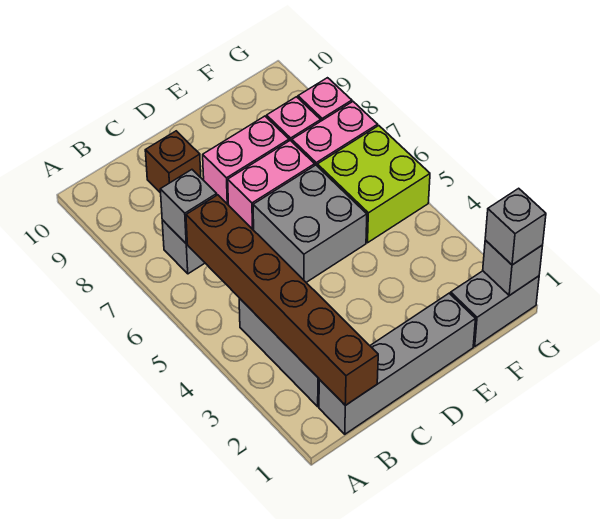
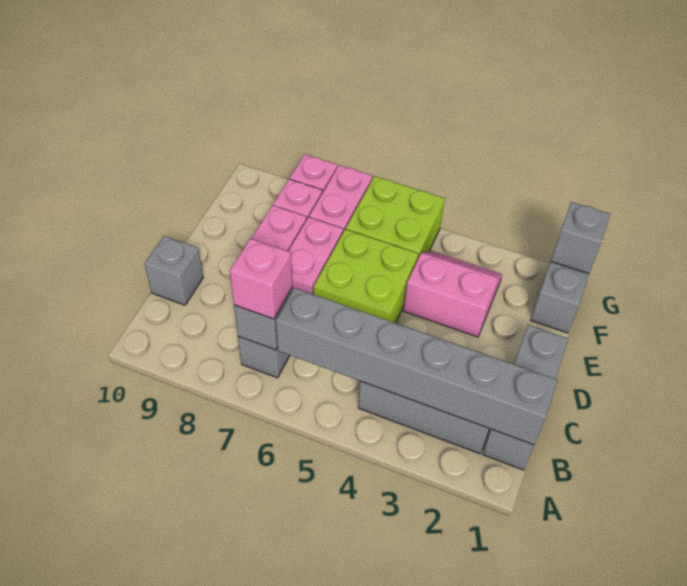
grey 1x4 brick [319,293,475,434] -> grey 1x3 brick [483,325,568,470]
brown 1x6 brick [186,195,378,405] -> grey 1x6 brick [276,288,557,445]
none -> pink 1x1 brick [230,239,292,319]
brown 1x1 brick [145,131,201,193] -> none
grey 2x2 brick [253,165,367,282] -> lime 2x2 brick [314,229,419,323]
none -> pink 2x2 slope [404,251,502,337]
grey 1x1 brick [485,188,546,265] -> grey 1x1 brick moved to [145,236,203,305]

